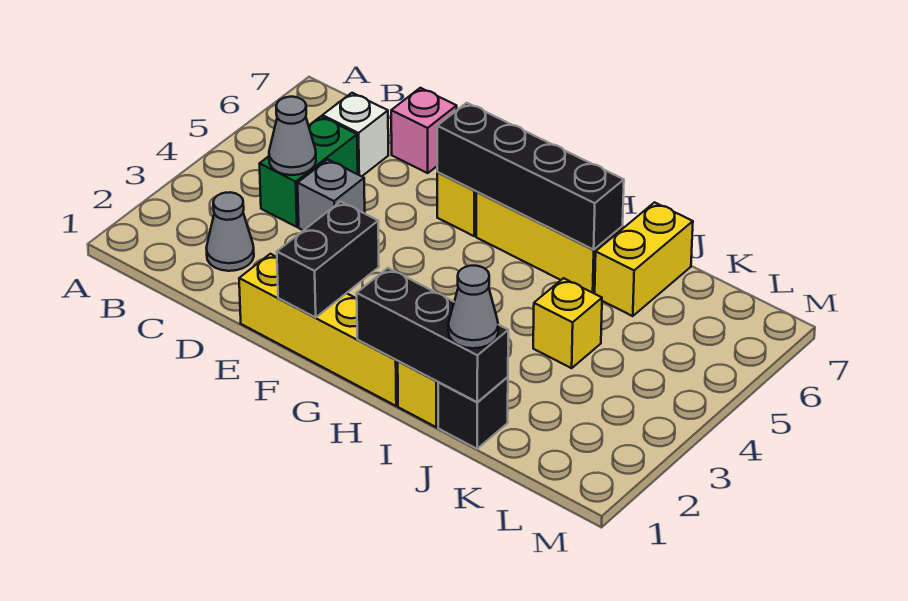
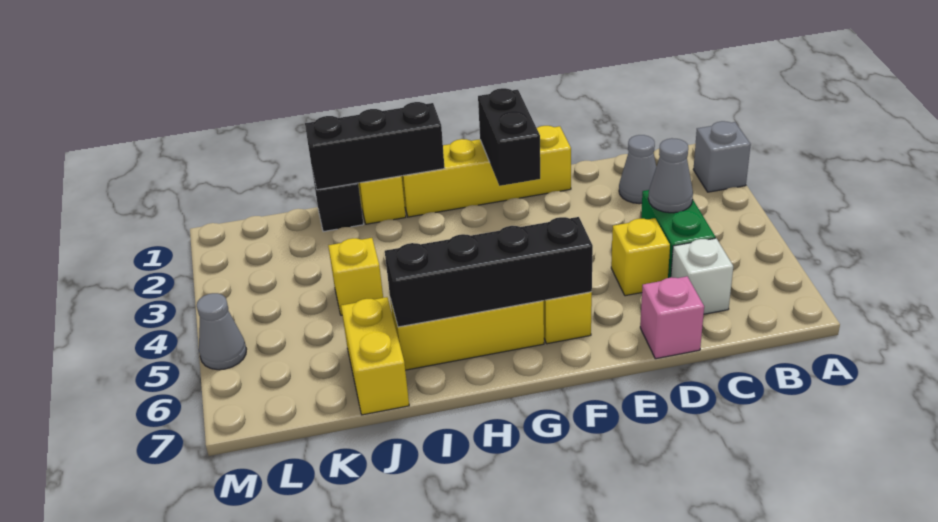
grey 1x1 brick [298,159,365,230] -> grey 1x1 brick moved to [693,121,751,192]
none -> yellow 1x1 brick [611,218,670,296]
grey 1x1 cone [448,266,498,348] -> grey 1x1 cone moved to [197,293,247,370]

